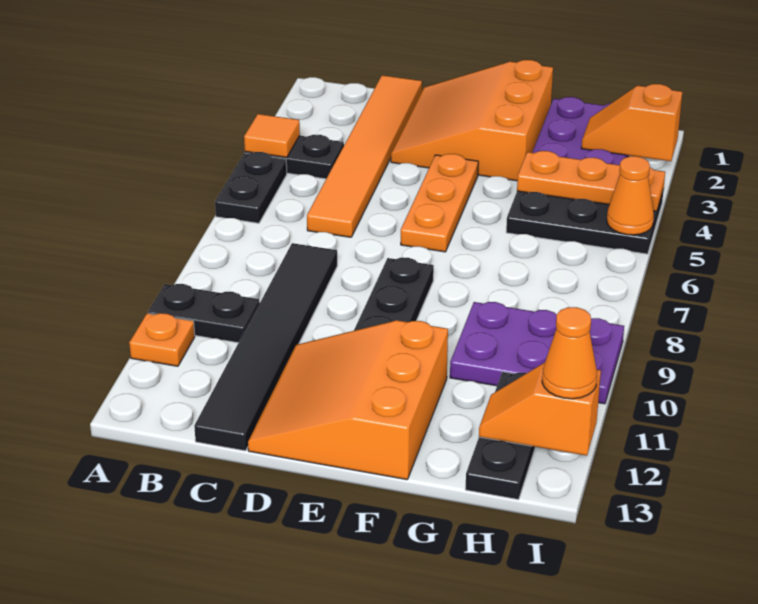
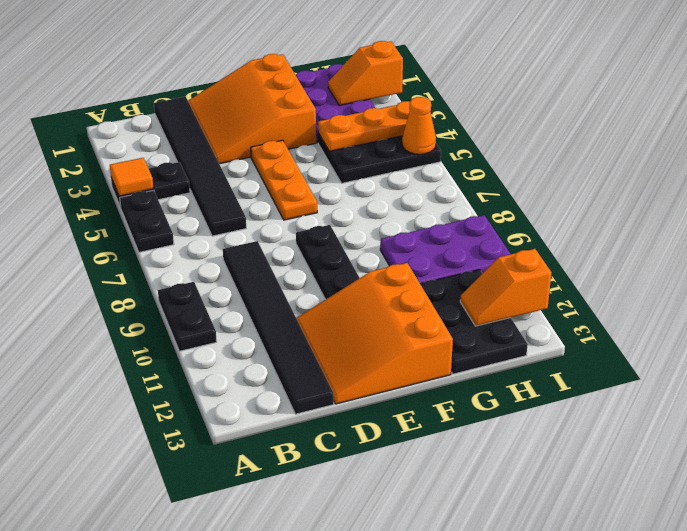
black 1x2 plate [148,284,260,343] -> black 1x2 plate turned to [158,282,217,351]
orange 1x1 plate [129,313,195,366] -> none
orange 1x6 tile [307,75,422,237] -> black 1x6 tile [154,97,246,236]
black 1x3 plate [465,372,535,499] -> black 2x3 plate [420,270,528,374]
orange 1x1 cone [542,307,597,399] -> none

